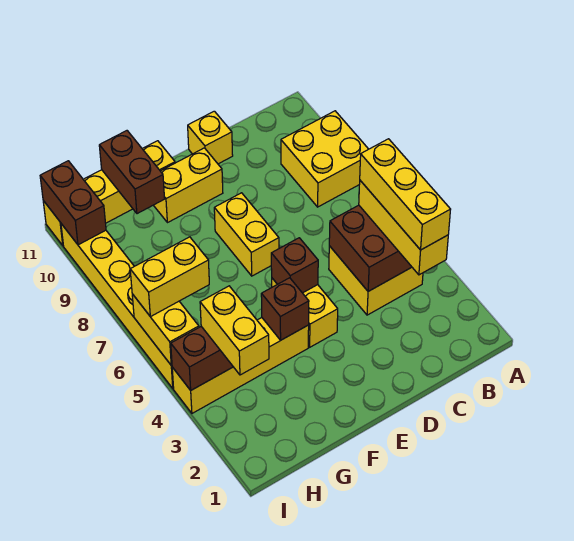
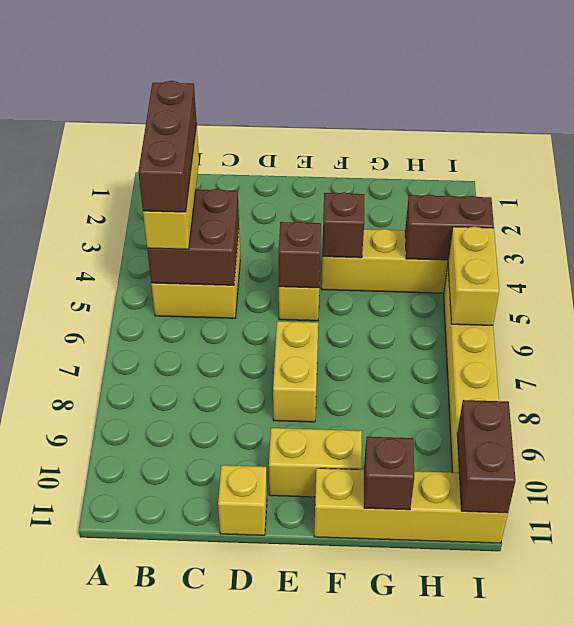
yellow 2x2 brick [281,111,368,207] -> none
yellow 1x3 brick [360,139,451,250] -> brown 1x3 brick [138,81,197,212]
brown 1x2 brick [99,131,165,214] -> brown 1x1 brick [364,437,414,510]
yellow 1x2 brick [200,286,269,375] -> none
yellow 1x2 brick [130,237,209,317] -> none

